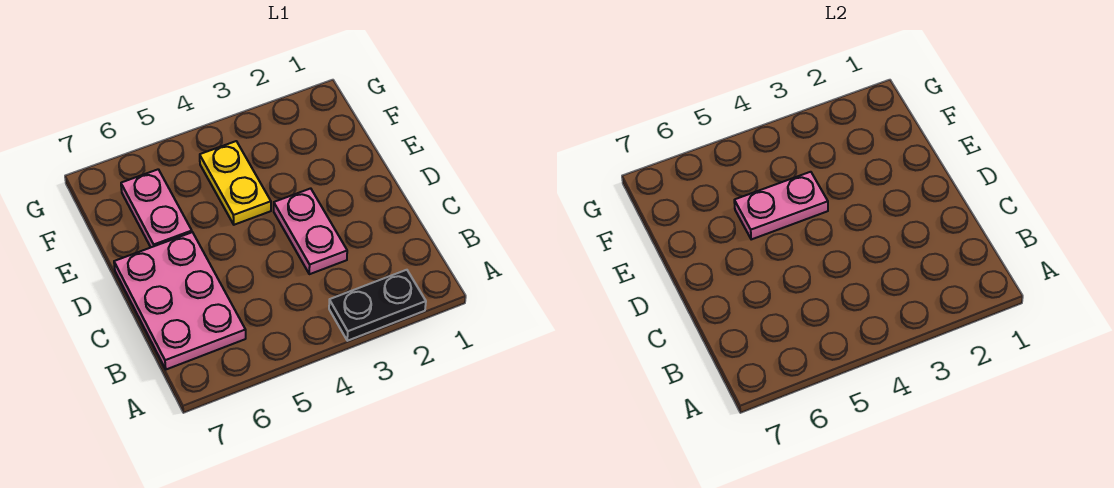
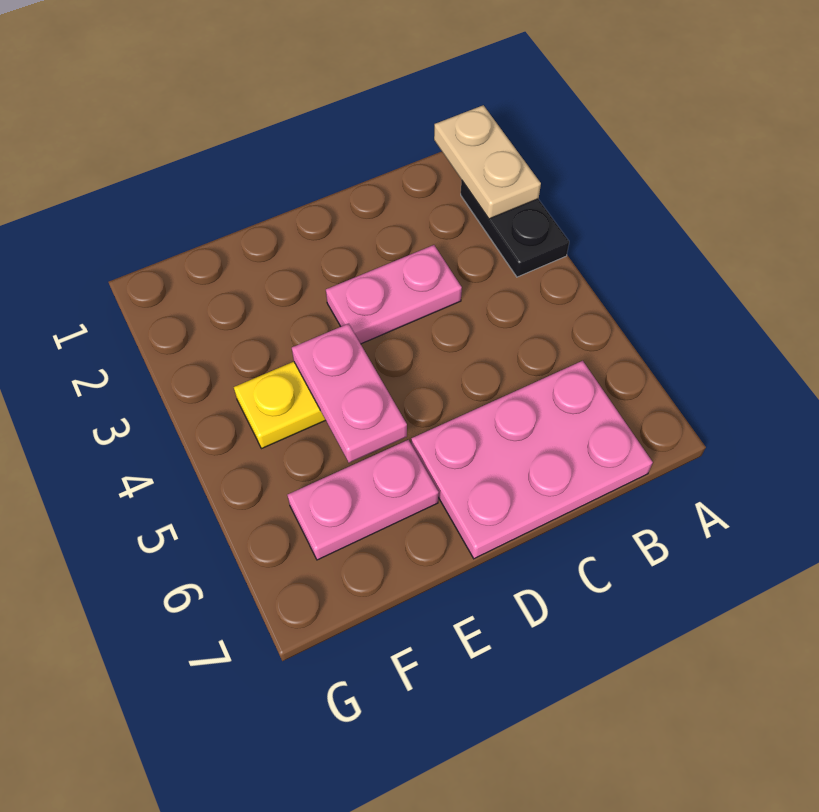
none -> tan 1x2 plate [434,105,541,219]

